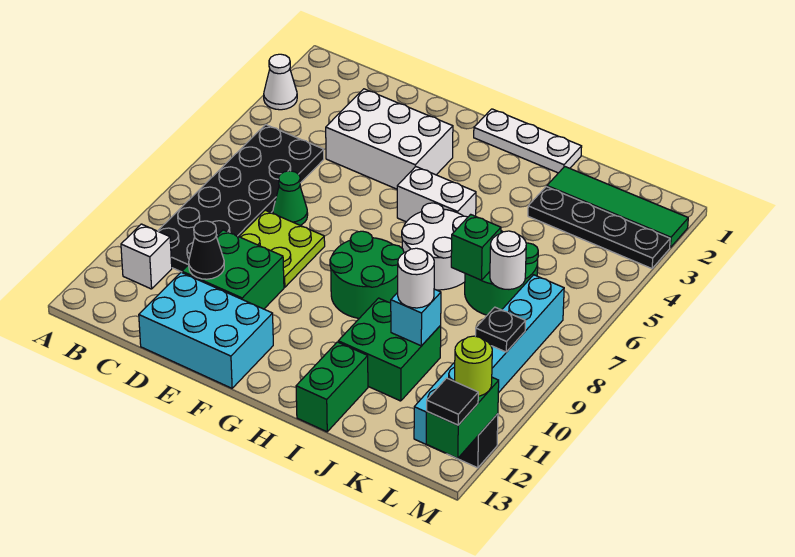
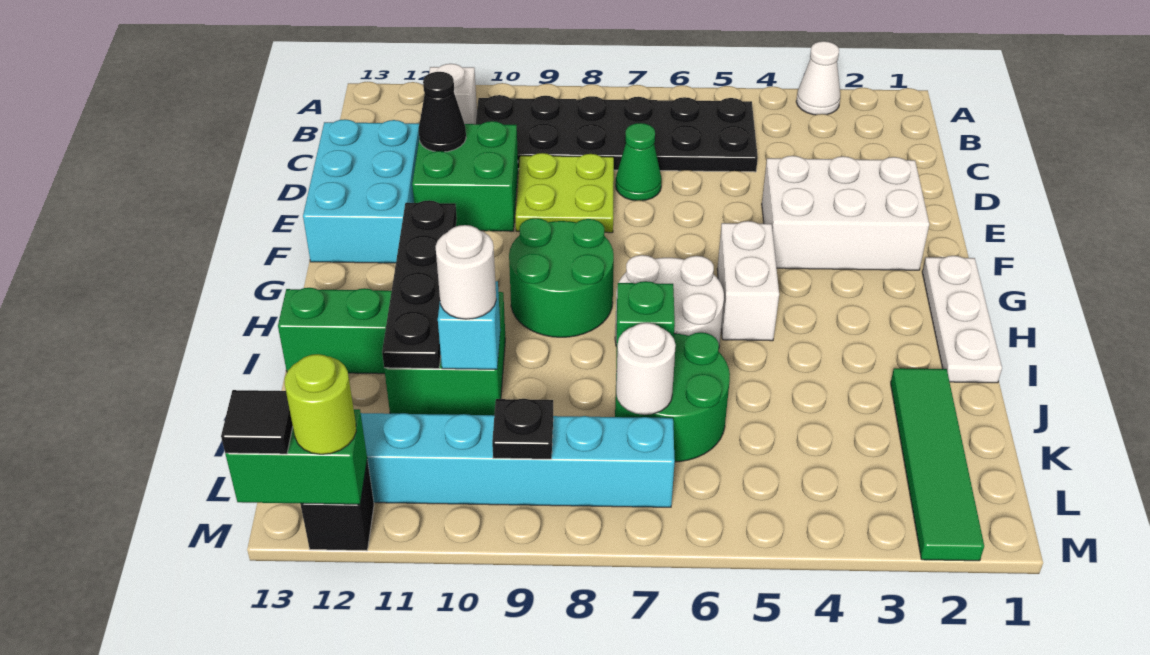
white 2x3 brick [326,89,453,189] -> white 2x3 brick turned to [762,156,929,270]
black 1x4 plate [528,187,670,268] -> black 1x4 plate moved to [382,200,457,369]

